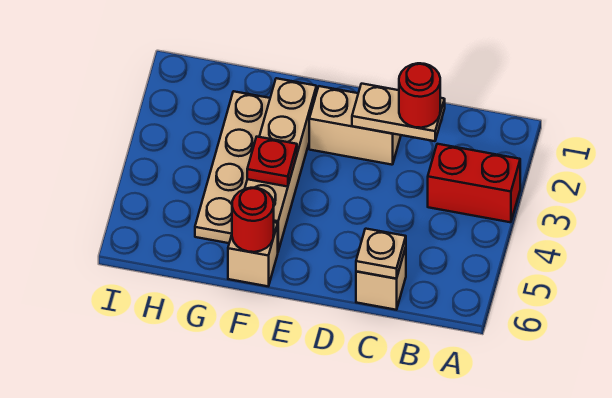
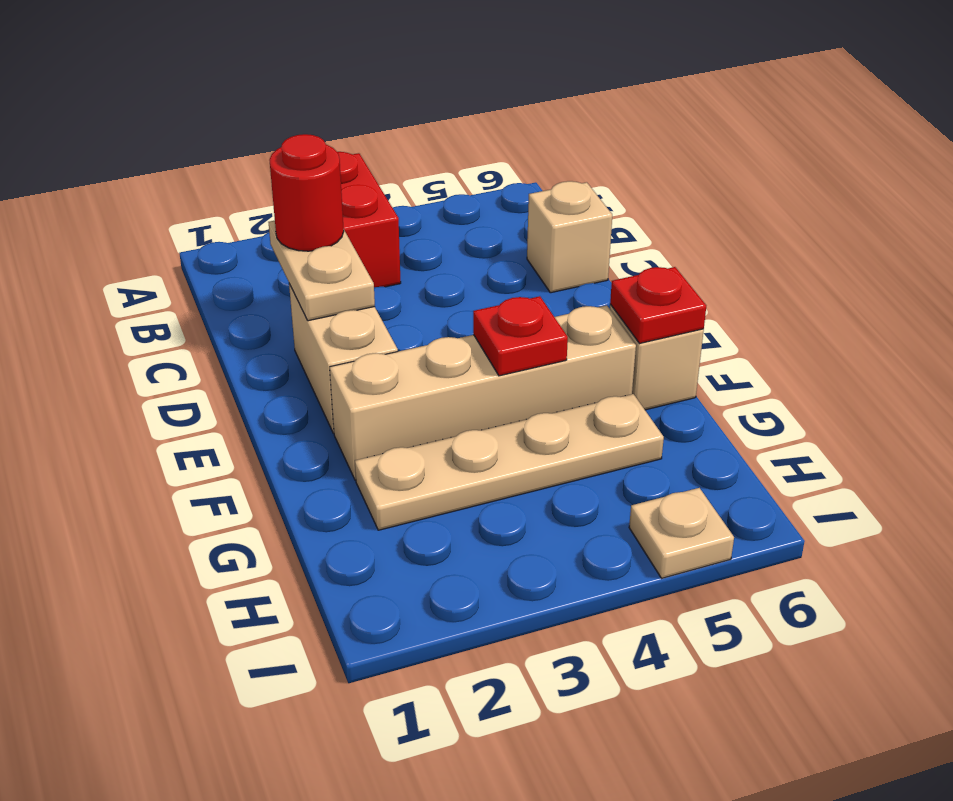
tan 1x1 plate [356,229,406,279] -> tan 1x1 plate moved to [629,488,734,578]
red 1x1 round brick [232,188,274,252] -> red 1x1 plate [610,267,706,344]

